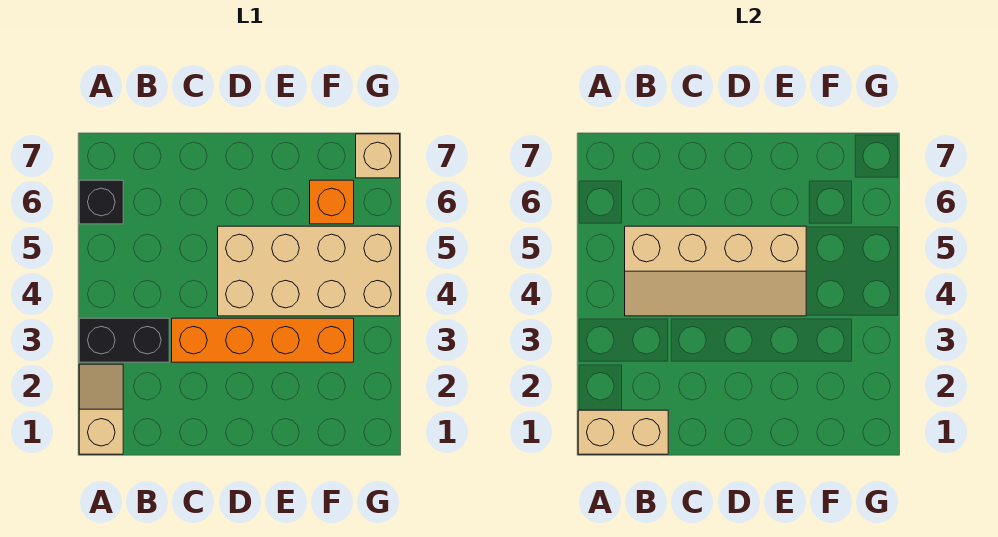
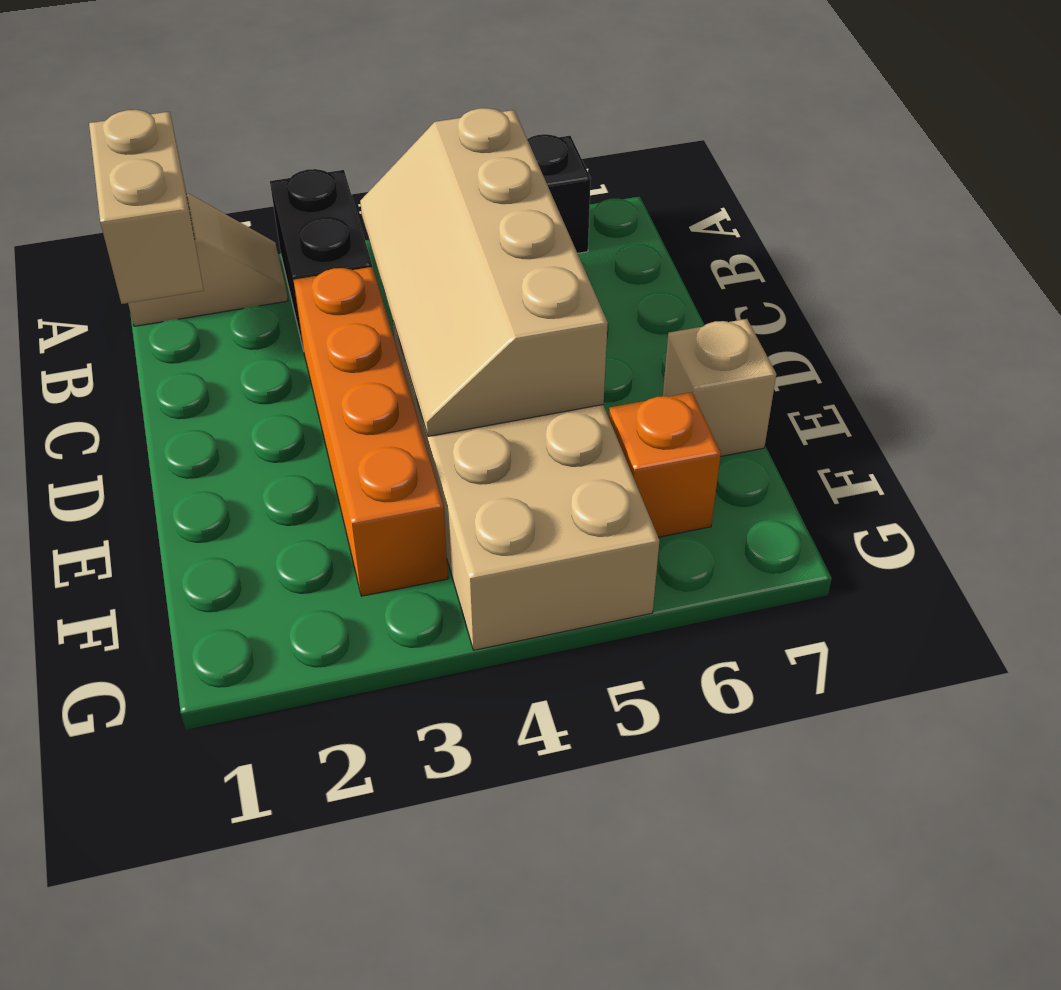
tan 1x1 brick [356,134,400,178] -> tan 1x1 brick moved to [663,319,776,456]

